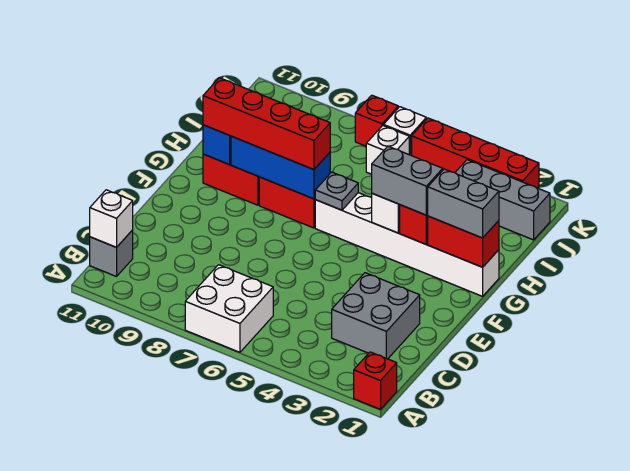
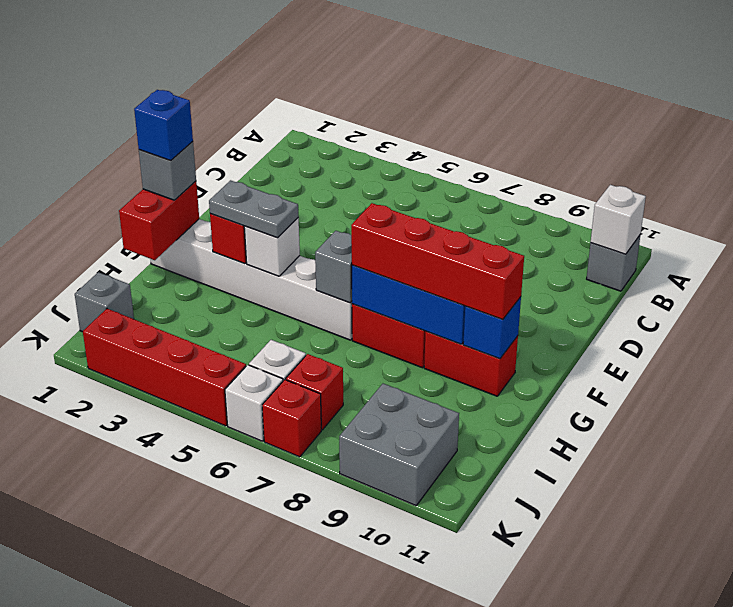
red 1x1 brick [354,352,397,409] -> red 1x1 brick moved to [286,354,343,430]
white 2x2 brick [185,265,273,352] -> none
grey 2x2 brick [332,273,420,359] -> grey 2x2 brick moved to [339,384,459,506]
red 1x2 brick [428,216,499,267] -> red 1x2 brick turned to [119,181,199,260]
grey 1x2 brick [428,169,499,238] -> grey 1x1 brick [139,141,196,200]
none -> blue 1x1 brick [134,90,193,160]
grey 1x2 brick [372,146,443,215] -> grey 1x2 plate [209,180,299,238]
grey 1x1 plate [315,172,358,210] -> grey 1x1 brick [315,231,352,303]
grey 1x3 brick [455,160,550,240] -> grey 1x1 brick [75,272,134,332]

